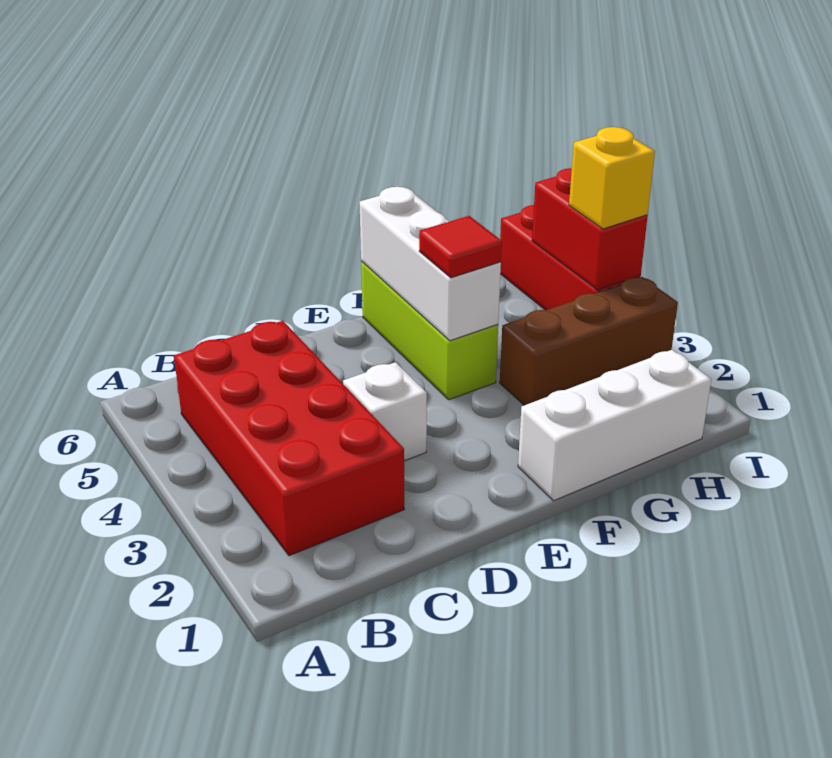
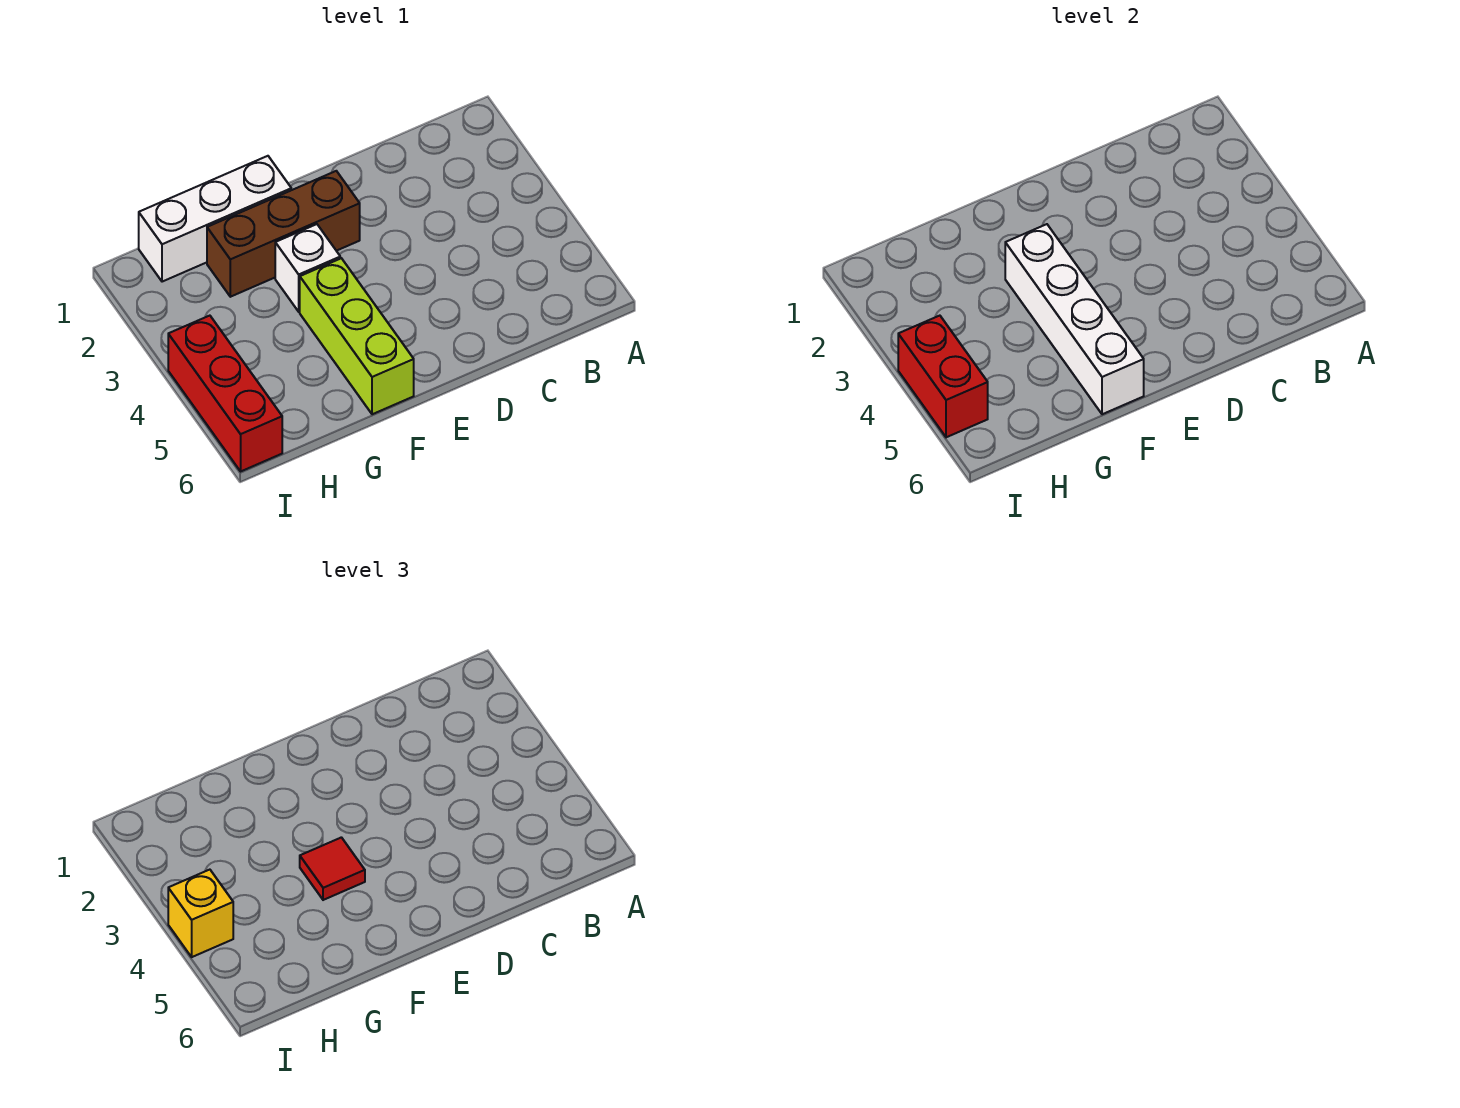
red 2x4 brick [174,321,404,556] -> none
white 1x1 brick [343,362,427,461] -> white 1x1 brick moved to [275,224,340,312]
white 1x3 brick [360,187,501,341] -> white 1x4 brick [1005,224,1144,414]
brown 1x3 brick [500,277,678,405] -> brown 1x3 brick moved to [207,171,360,297]

